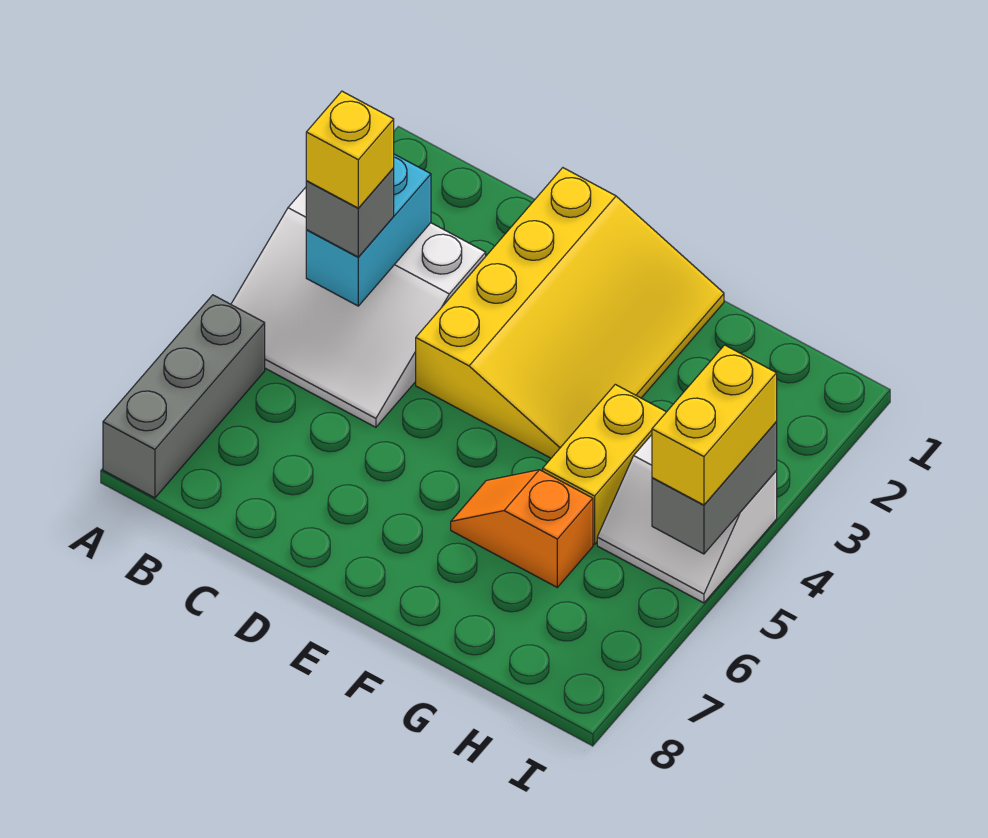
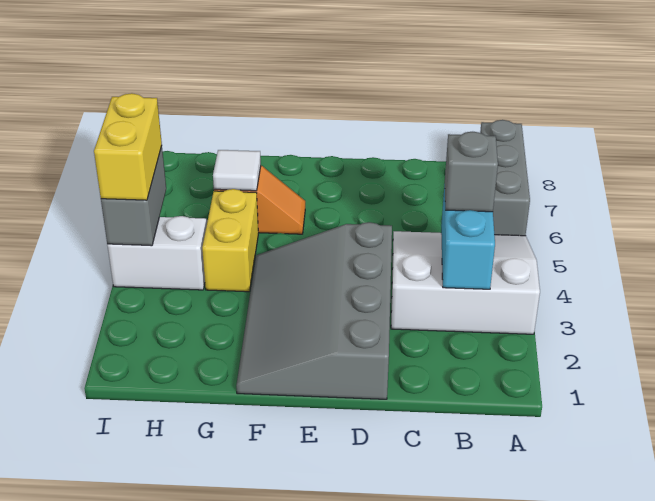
yellow 1x1 brick [306,91,394,208] -> none
yellow 3x4 slope [416,168,724,458] -> grey 3x4 slope [236,222,392,399]
none -> white 1x1 tile [213,150,261,191]

